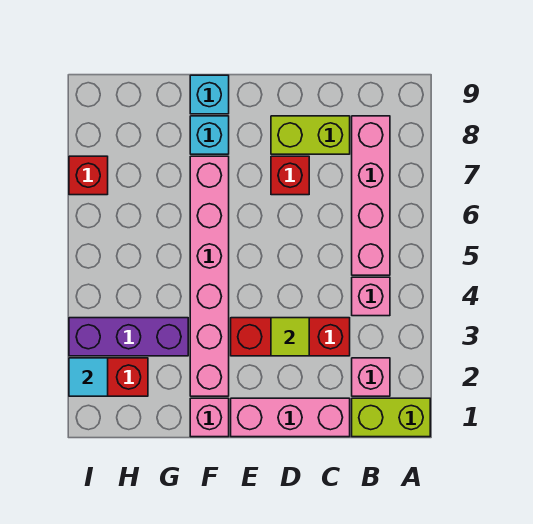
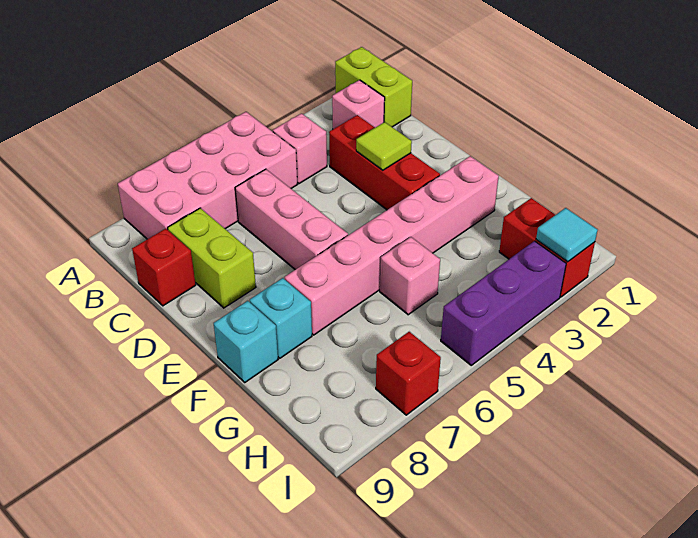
pink 1x4 brick [352,116,390,275] -> pink 2x4 brick [118,112,297,239]
pink 1x3 brick [231,398,350,437] -> pink 1x3 brick moved to [235,169,348,270]
red 1x1 brick [271,156,309,195] -> red 1x1 brick moved to [132,229,196,306]
pink 1x1 brick [190,398,229,437] -> pink 1x1 brick moved to [380,237,440,315]
purple 1x3 brick [69,318,188,356] -> purple 1x3 brick turned to [441,241,566,365]

